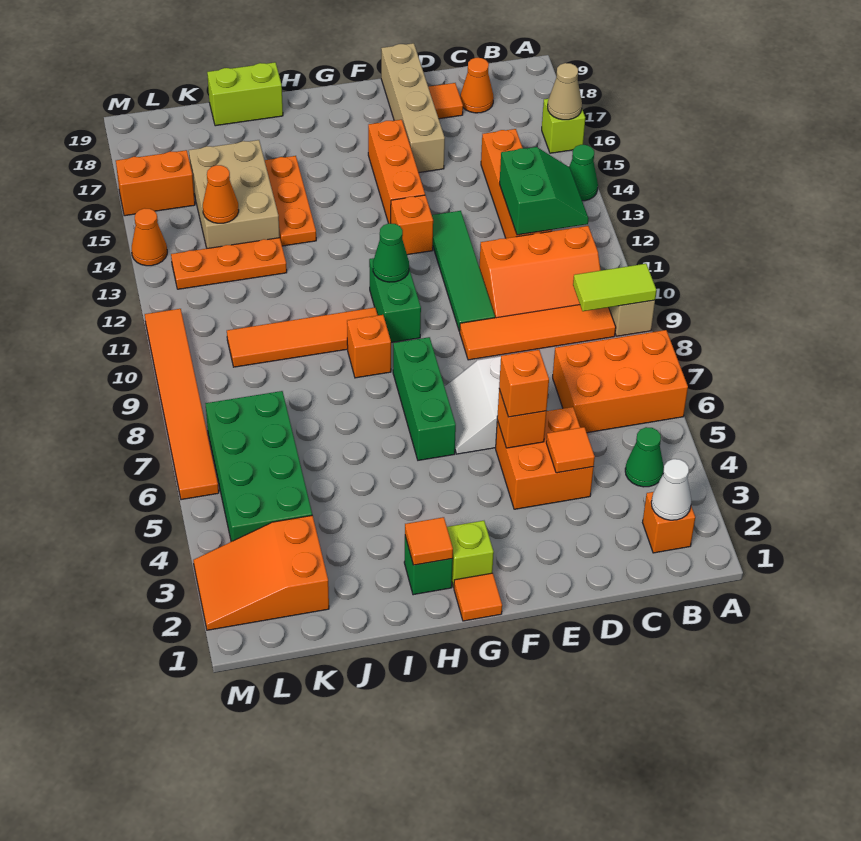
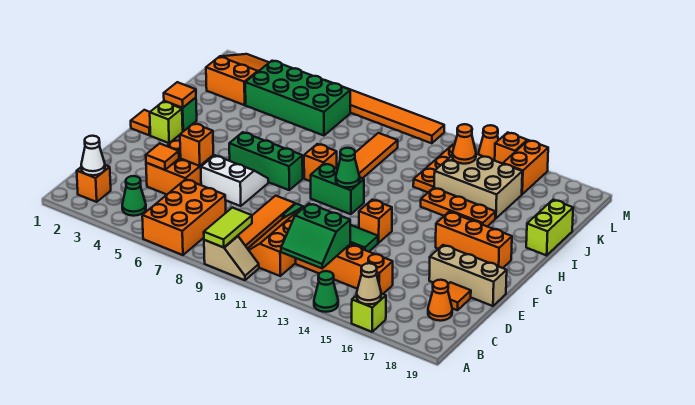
orange 1x1 brick [499,350,549,417] -> orange 1x1 brick moved to [495,132,527,164]
tan 1x4 brick [381,43,445,173] -> tan 1x3 brick [429,245,507,306]
orange 1x3 brick [368,120,425,223] -> orange 1x3 brick moved to [436,212,512,268]

